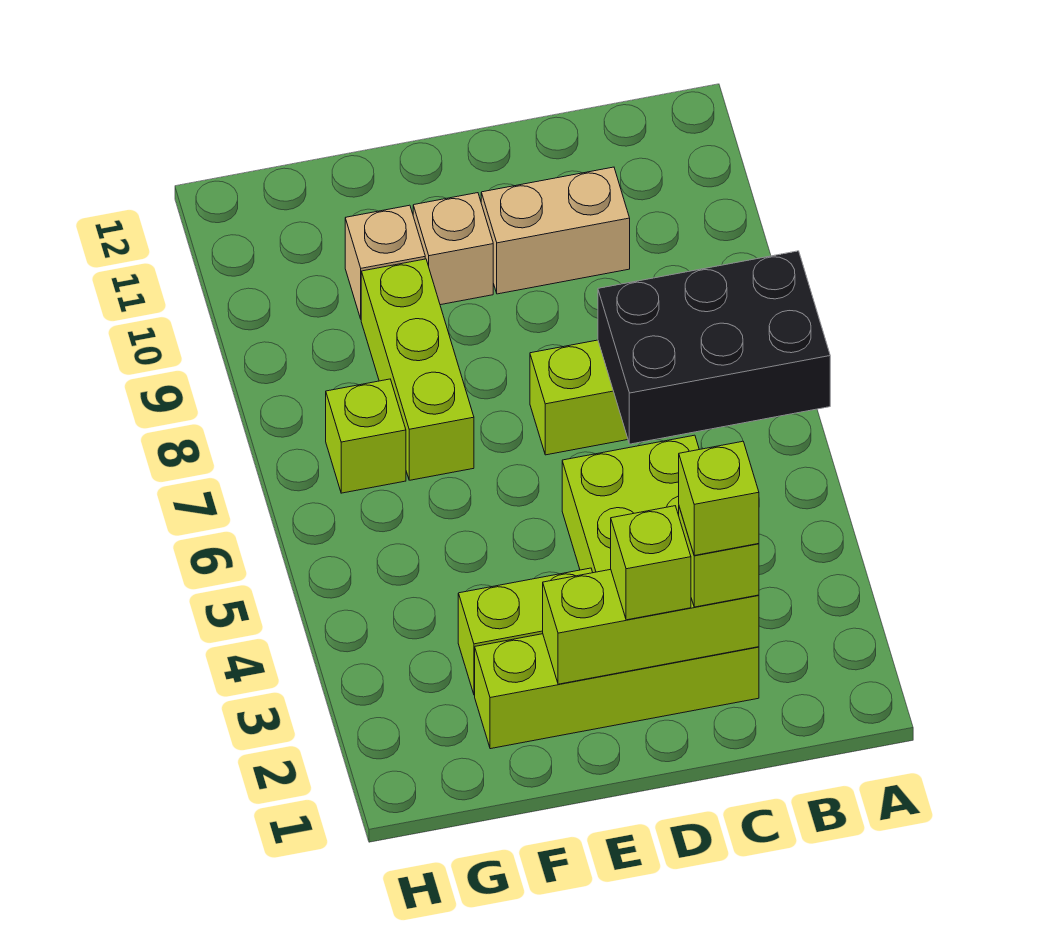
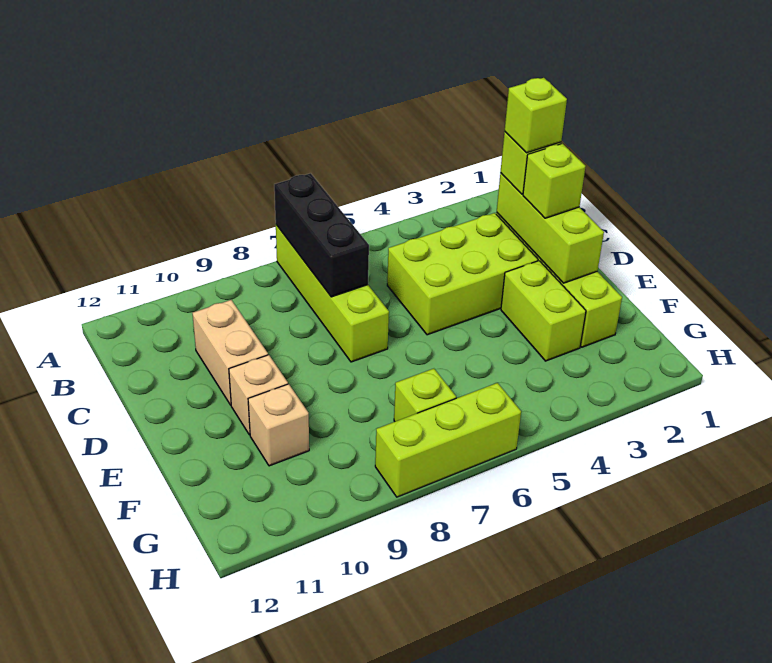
black 2x3 brick [598,251,830,444] -> black 1x3 brick [274,173,369,297]
lime 1x3 brick [361,259,474,480] -> lime 1x3 brick moved to [375,383,521,497]

